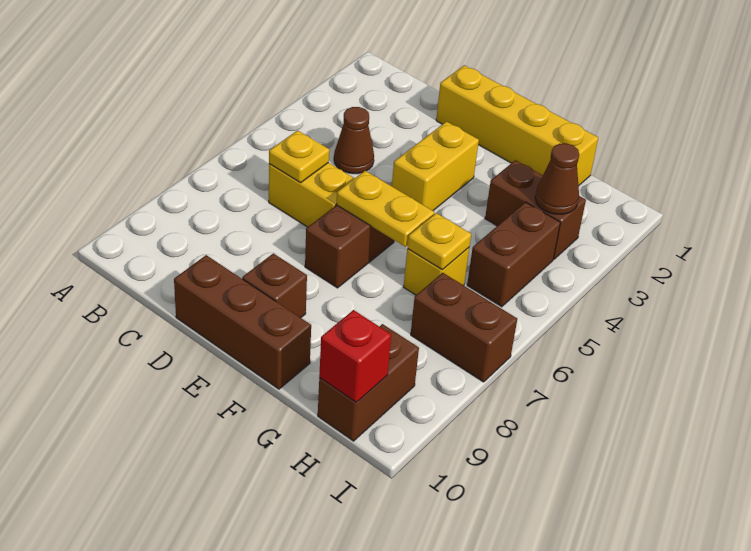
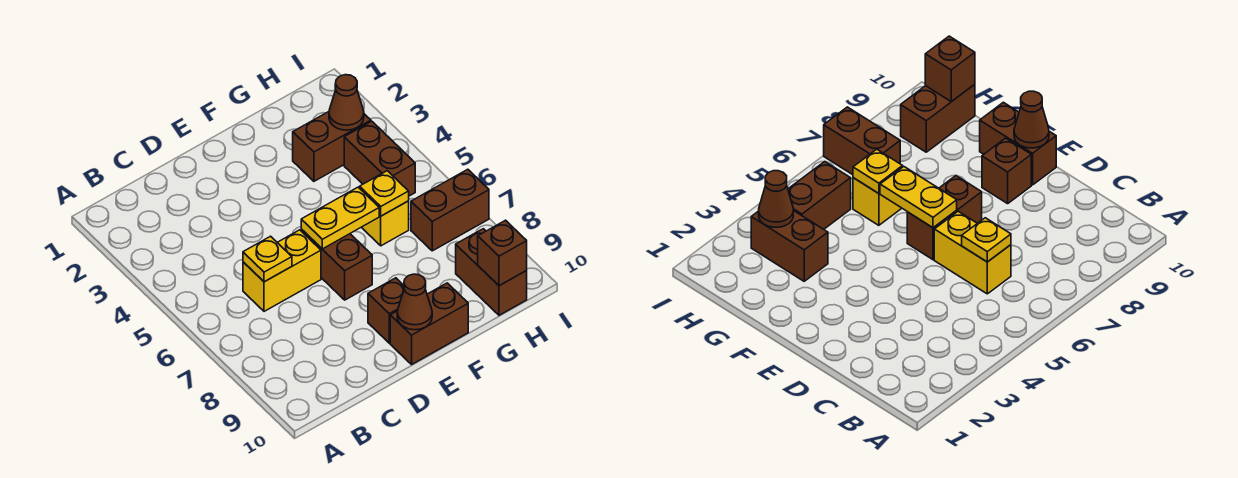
brown 1x1 cone [334,107,374,174] -> brown 1x1 cone moved to [397,274,432,330]
yellow 1x4 brick [436,65,598,186] -> none
brown 1x3 brick [174,255,311,389] -> brown 1x2 brick [390,283,468,364]
yellow 1x2 brick [392,122,479,211] -> none
red 1x1 brick [319,310,391,402] -> brown 1x1 brick [478,220,527,286]

